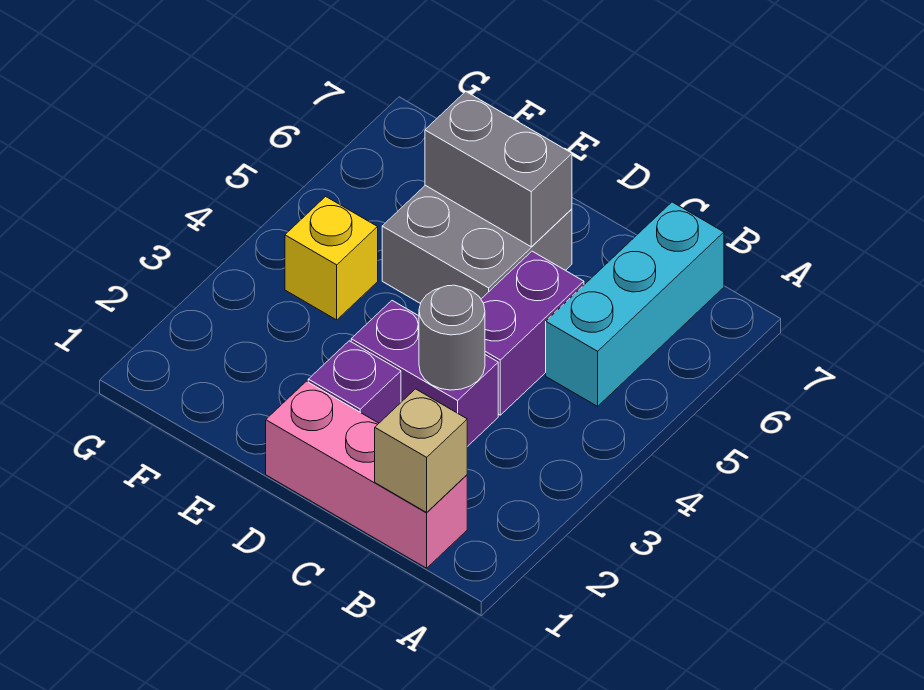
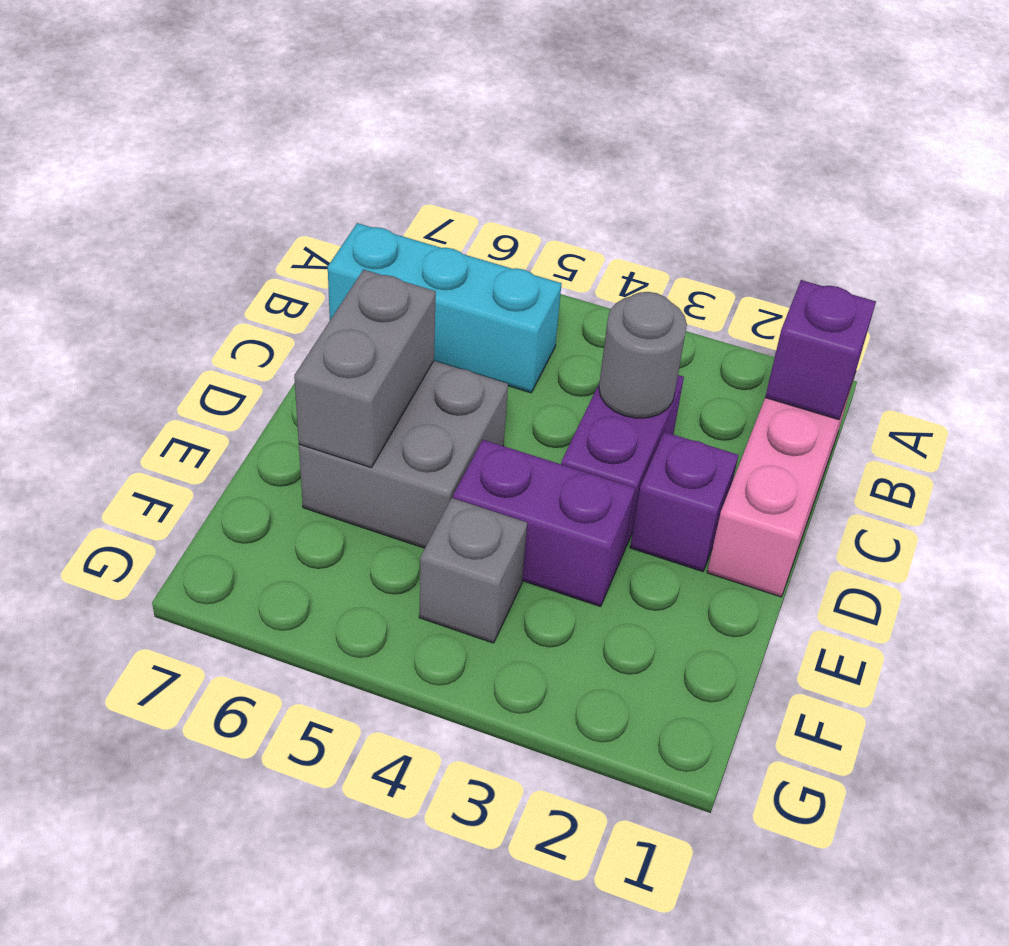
tan 1x1 brick [375,389,467,512] -> purple 1x1 brick [765,280,876,420]
purple 1x2 brick [481,251,584,415] -> purple 1x2 brick moved to [453,440,635,607]
yellow 1x1 brick [285,196,378,320] -> grey 1x1 brick [419,498,527,643]

